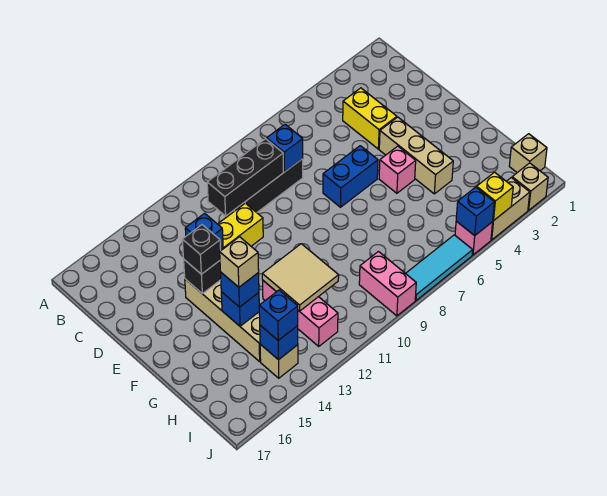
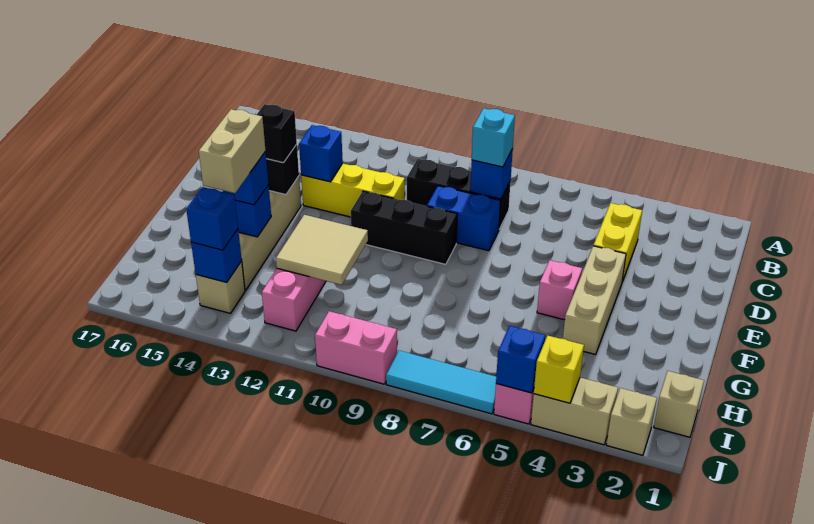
none -> cyan 1x1 brick [472,108,515,167]
black 1x3 brick [207,139,283,216] -> black 1x3 brick moved to [351,191,457,264]
blue 1x2 brick [323,146,378,207] -> blue 1x2 brick moved to [427,186,501,251]
tan 1x1 brick [220,237,259,287] -> tan 1x2 brick [199,109,266,193]
pink 1x2 brick [359,252,416,316] -> pink 1x2 brick turned to [315,311,397,384]

